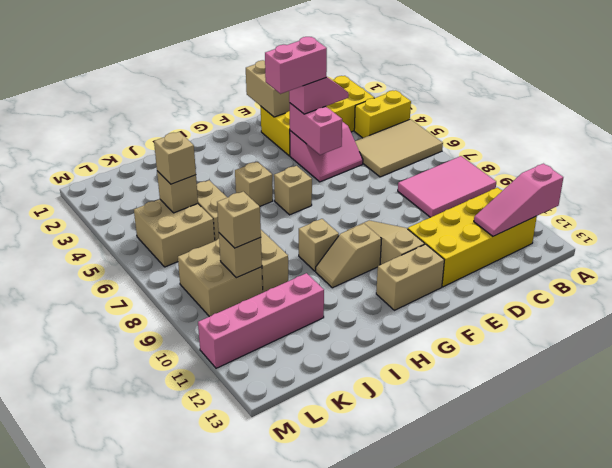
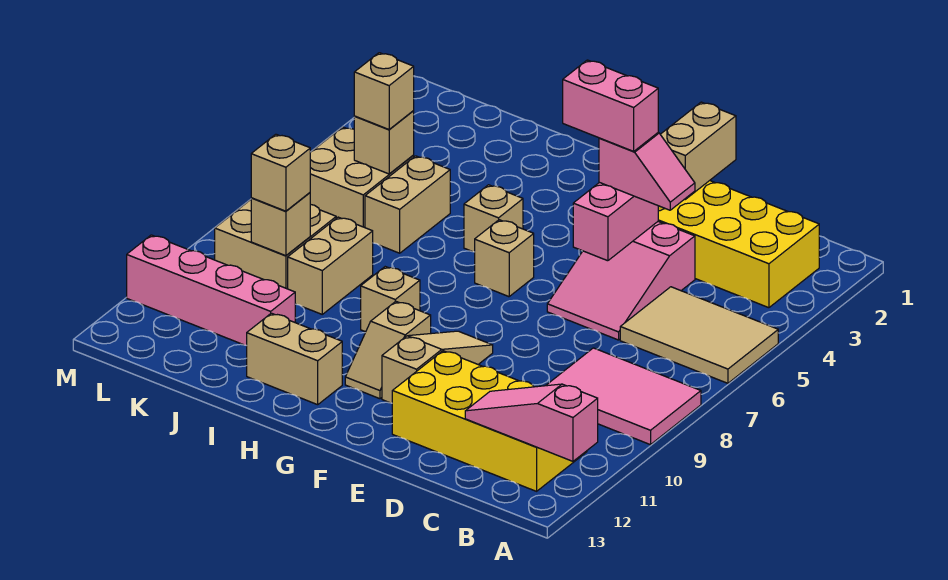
yellow 1x2 brick [354,90,411,138] -> none
pink 2x2 slope [290,122,363,182] -> pink 2x3 slope [547,222,695,340]
tan 1x2 brick [376,244,444,310] -> tan 1x2 brick moved to [247,313,342,405]
tan 1x2 slope [316,224,382,288] -> tan 1x2 slope turned to [345,301,431,399]

